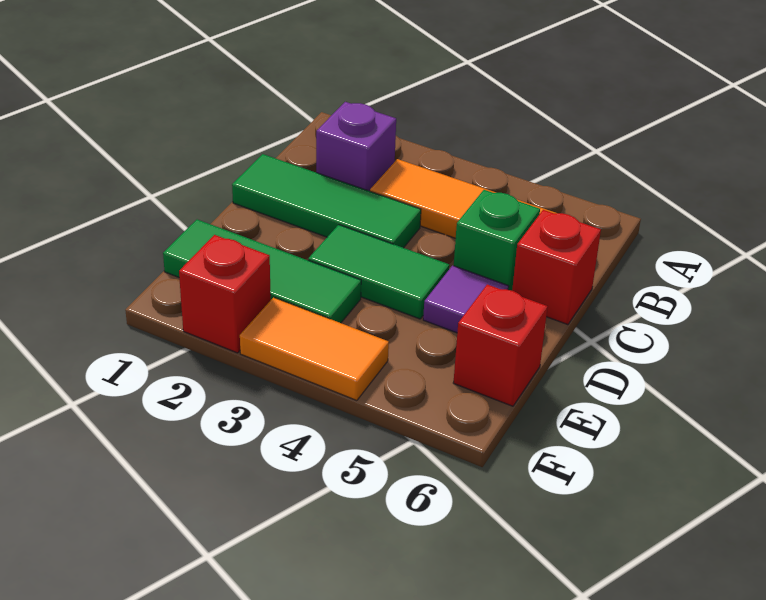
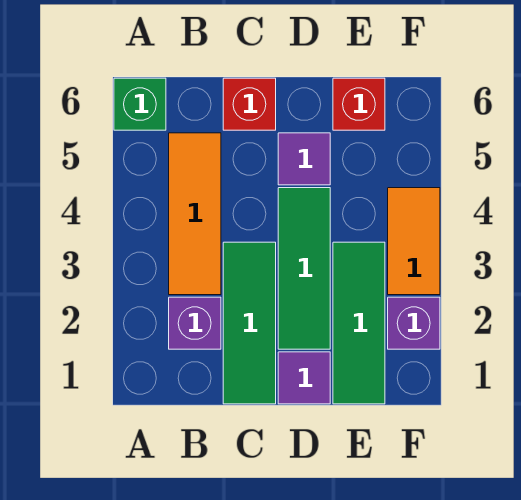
green 1x1 brick [454,190,540,291] -> green 1x1 brick moved to [114,78,166,130]
none -> purple 1x1 tile [278,352,330,404]
green 1x2 tile [308,225,449,319] -> green 1x3 tile [278,188,330,349]
red 1x1 brick [179,235,271,353] -> purple 1x1 brick [388,297,440,349]

